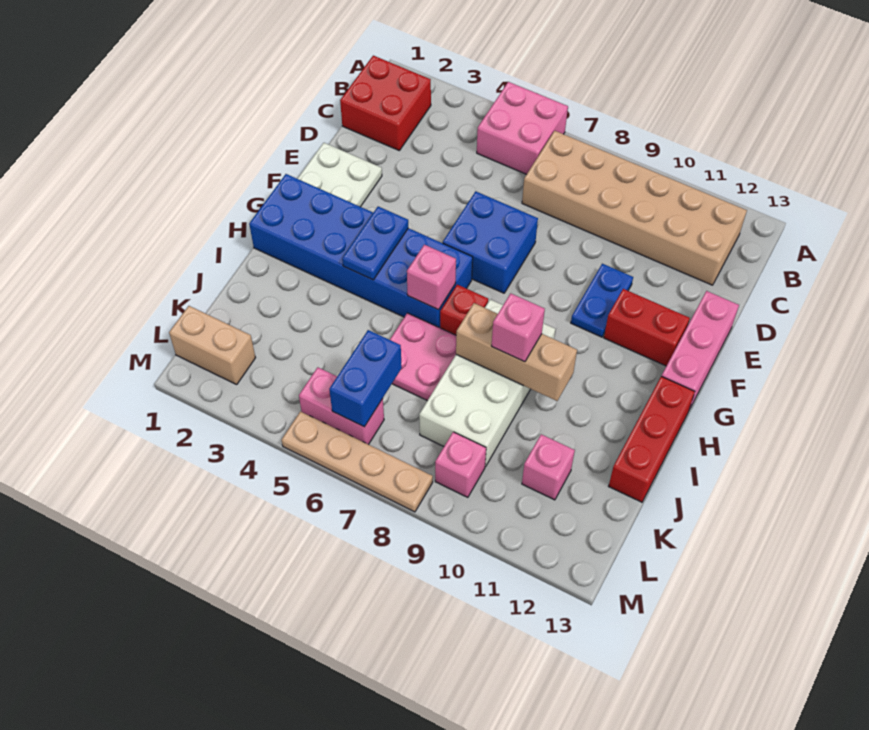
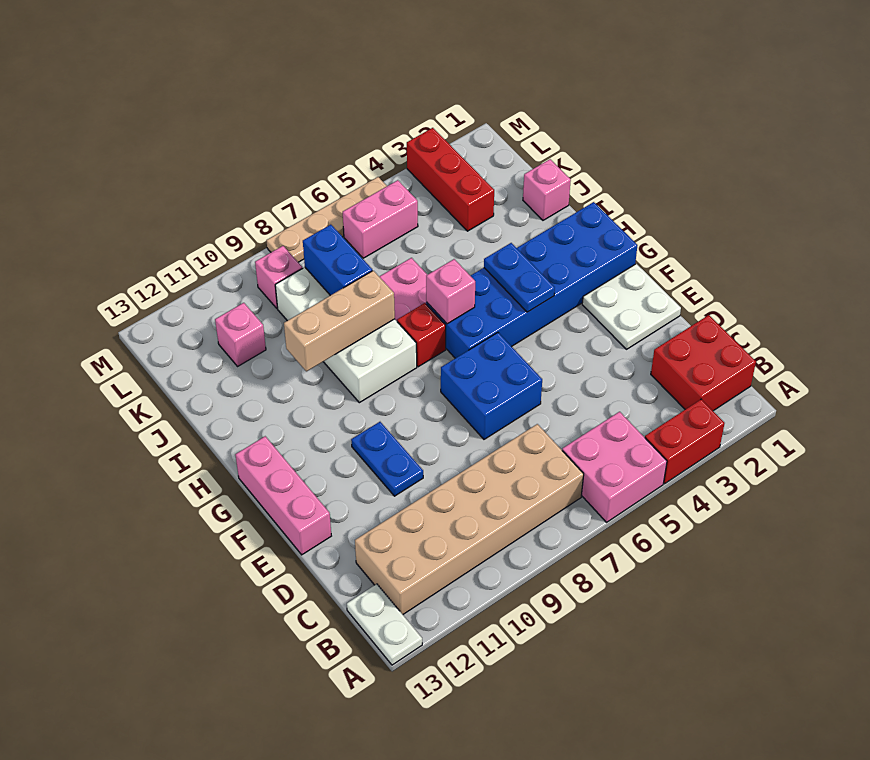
none -> white 1x2 plate [347,584,422,665]
red 1x2 brick [604,289,690,366] -> red 1x2 brick moved to [645,399,725,484]
red 1x3 brick [609,376,695,502] -> red 1x3 brick moved to [407,128,494,231]
pink 1x1 brick [492,293,545,362] -> pink 1x1 brick moved to [523,159,571,220]
blue 1x2 brick [329,330,402,427] -> blue 1x2 brick moved to [303,225,372,295]
tan 1x2 brick [169,306,256,384] -> none

